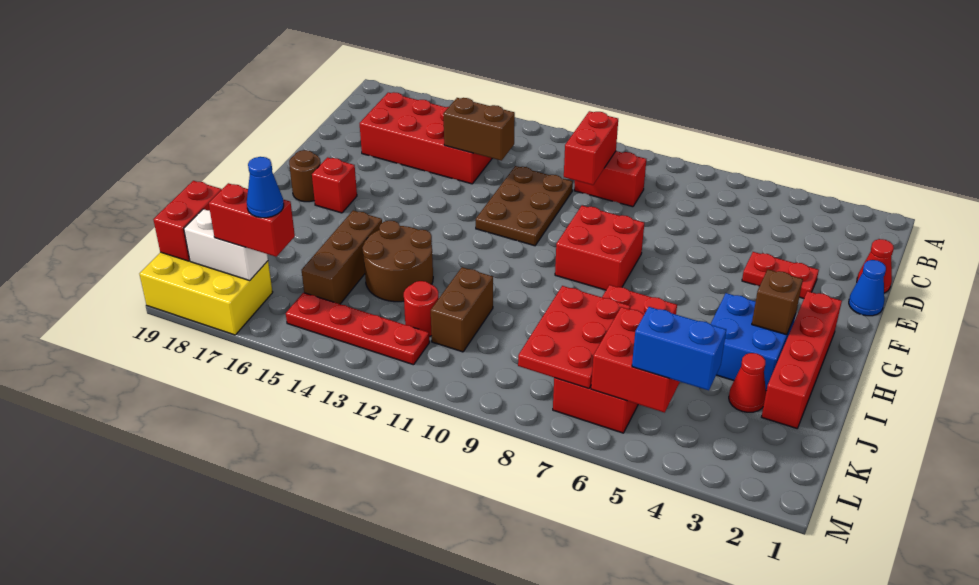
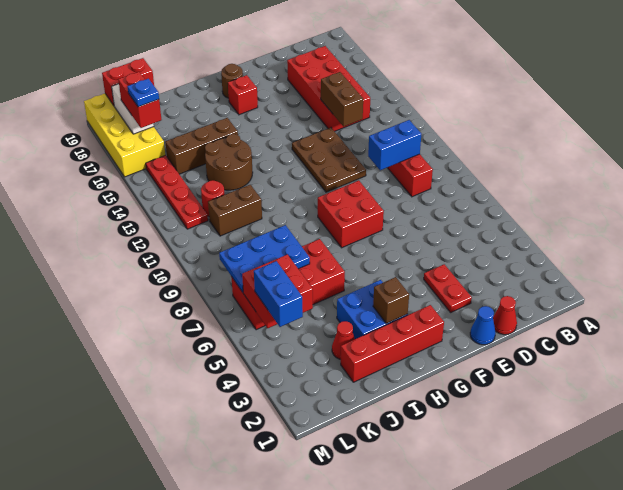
red 1x2 brick [564,111,618,185] -> blue 1x2 brick [368,120,421,170]
brown 2x3 plate [476,166,573,246] -> brown 2x3 plate turned to [292,128,366,192]
red 2x3 plate [518,286,630,389] -> blue 2x3 plate [219,225,310,292]
blue 1x1 cone [247,157,284,218] -> blue 1x1 plate [127,79,159,107]
yellow 2x3 brick [140,252,273,335] -> yellow 2x4 brick [84,94,165,177]

